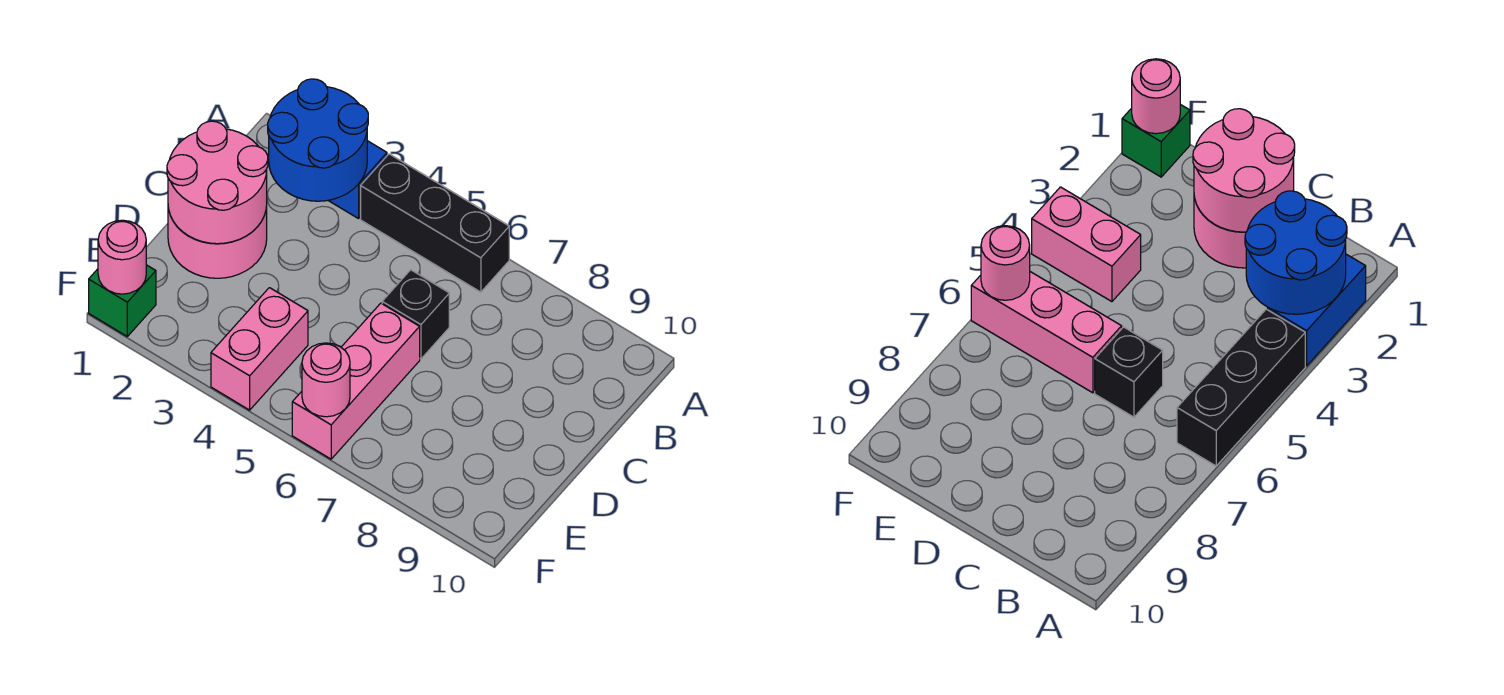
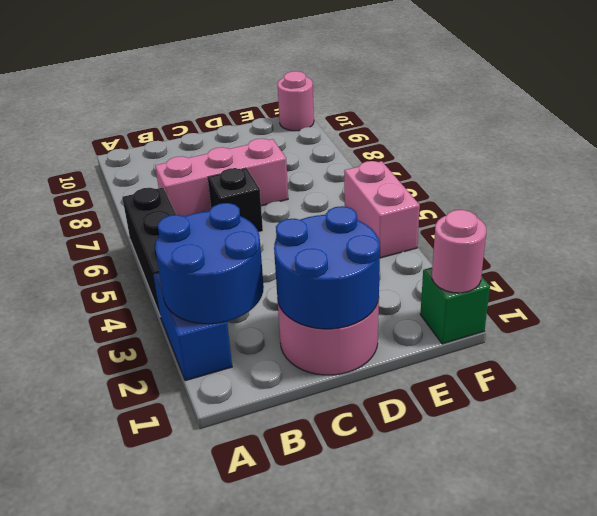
pink 2x2 round brick [167,121,268,244] -> blue 2x2 round brick [274,206,380,329]
pink 1x3 brick [292,303,420,459] -> pink 1x3 brick moved to [155,139,288,217]
pink 1x2 brick [211,288,308,410] -> pink 1x2 brick turned to [344,161,420,258]
pink 1x1 round brick [302,343,350,417] -> pink 1x1 round brick moved to [278,71,314,131]

